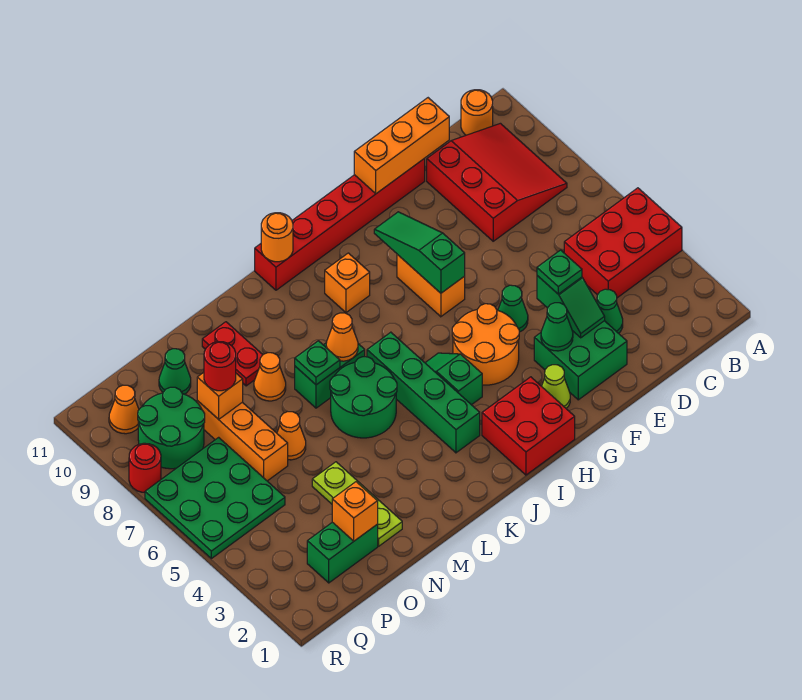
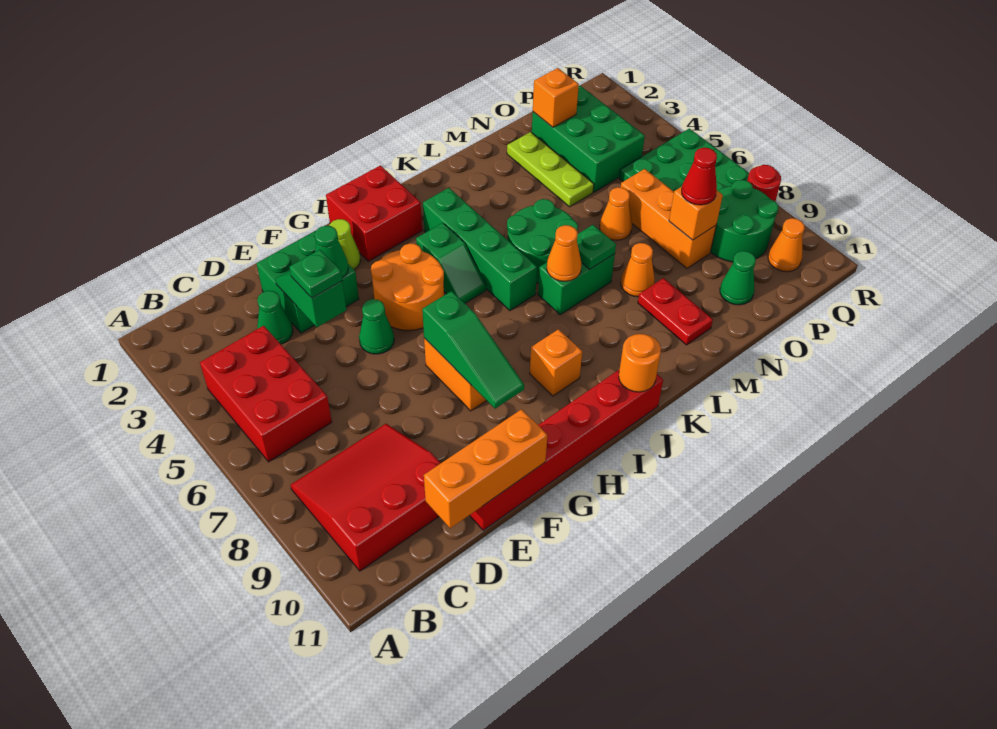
red 2x3 brick [564,188,682,298] -> red 2x3 brick turned to [200,326,332,462]
red 3x3 slope [427,123,567,241] -> red 3x3 slope turned to [291,424,441,571]
orange 1x1 round brick [461,90,493,135] -> none
green 1x2 brick [307,522,378,583] -> green 2x3 brick [532,86,645,192]
red 1x1 round brick [204,342,236,391] -> red 1x1 cone [682,148,717,205]

